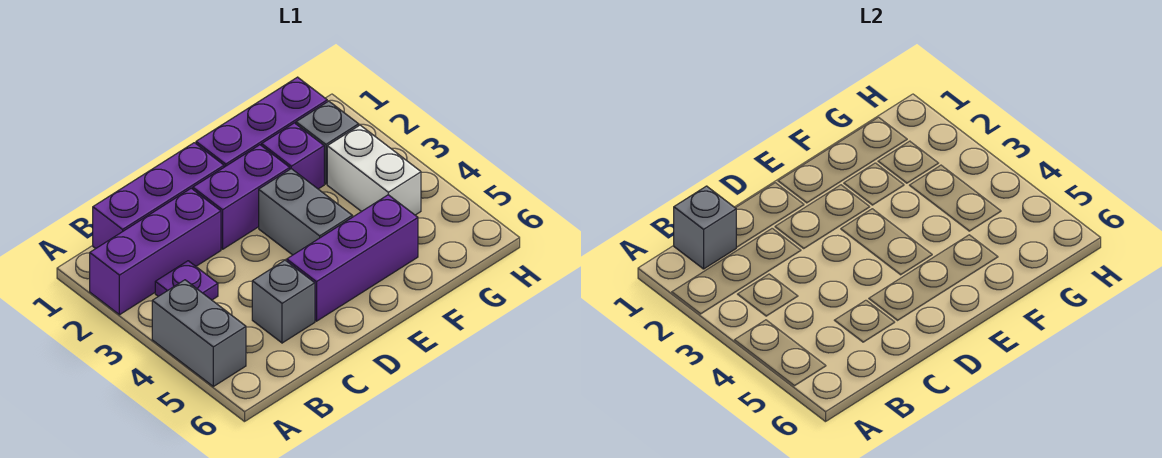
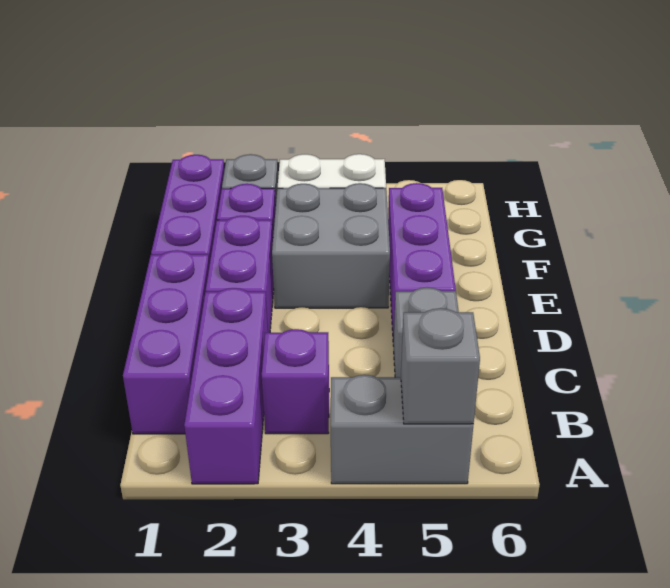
grey 1x1 brick [674,186,736,269] -> grey 1x1 brick moved to [401,308,480,424]
purple 1x1 plate [155,261,218,300] -> purple 1x1 brick [262,329,329,434]
grey 1x2 brick [259,169,352,255] -> grey 2x2 brick [272,183,390,308]

